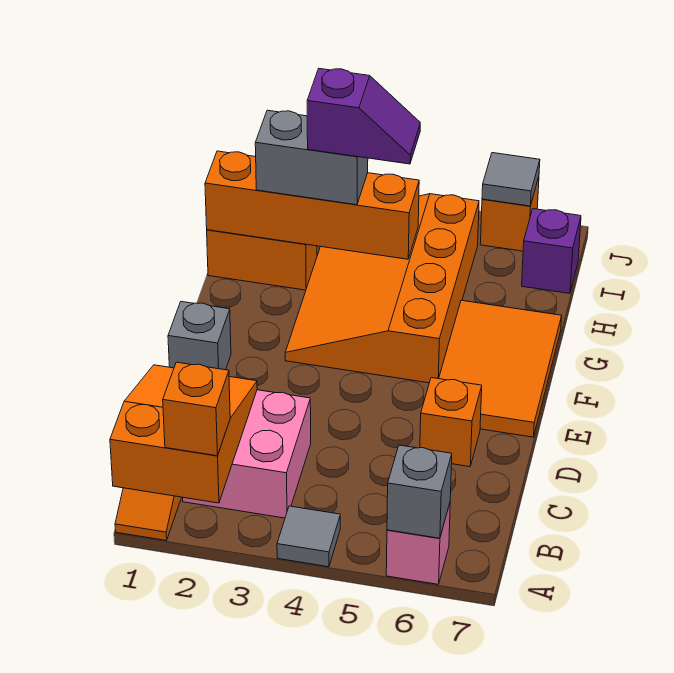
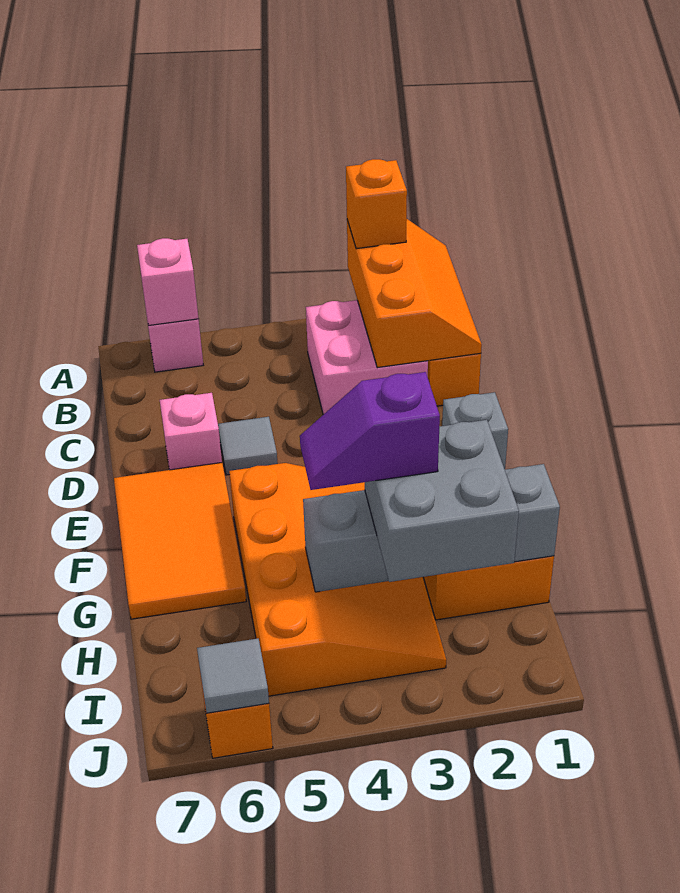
orange 2x3 slope [110,365,257,503] -> orange 2x3 slope turned to [347,219,482,368]
grey 1x1 tile [277,506,340,567] -> grey 1x1 tile moved to [218,417,278,475]
grey 1x1 brick [387,445,452,538] -> pink 1x1 brick [137,238,199,326]
orange 1x1 brick [420,378,482,467] -> pink 1x1 brick [160,393,222,470]
orange 1x4 brick [205,151,419,259] -> grey 1x4 brick [303,464,560,592]
grey 1x2 brick [255,110,368,205] -> grey 2x2 brick [365,420,519,582]
purple 1x1 brick [522,209,581,293] -> none

